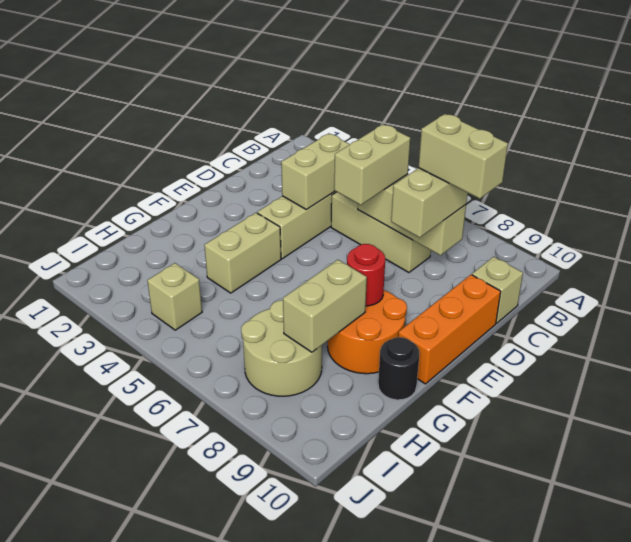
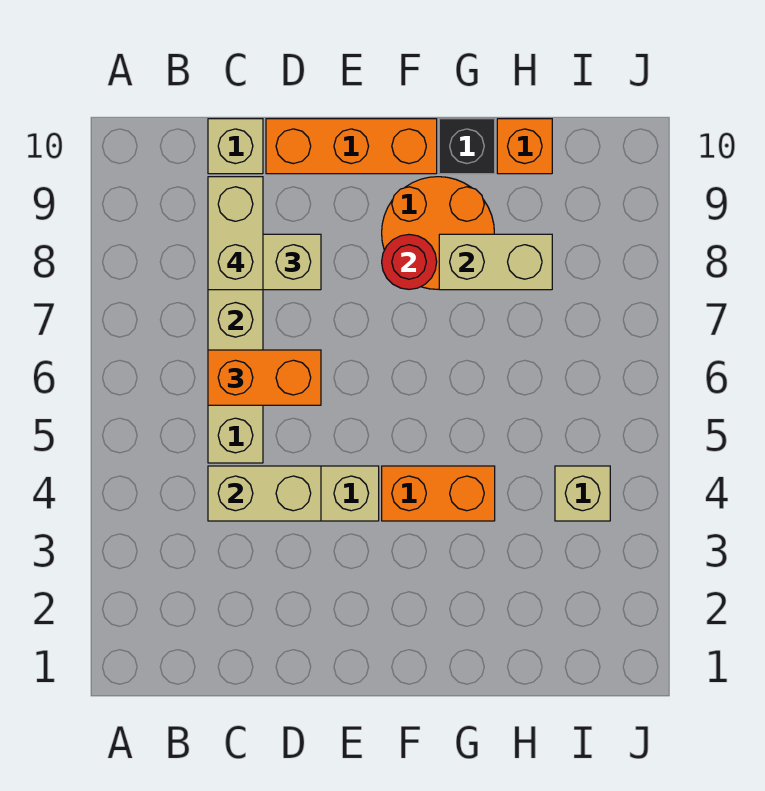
tan 1x2 brick [334,124,410,205] -> orange 1x2 brick [208,350,321,405]
tan 1x2 brick [204,213,281,293] -> orange 1x2 brick [382,466,495,521]
black 1x1 round brick [378,337,419,400] -> black 1x1 brick [439,119,495,174]
tan 2x2 round brick [241,300,322,396] -> none
none -> orange 1x1 brick [497,119,552,174]

